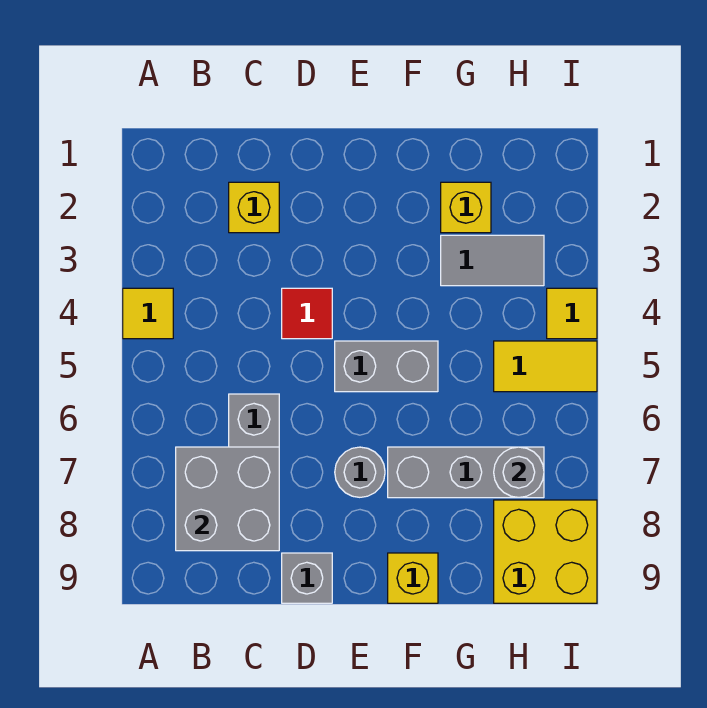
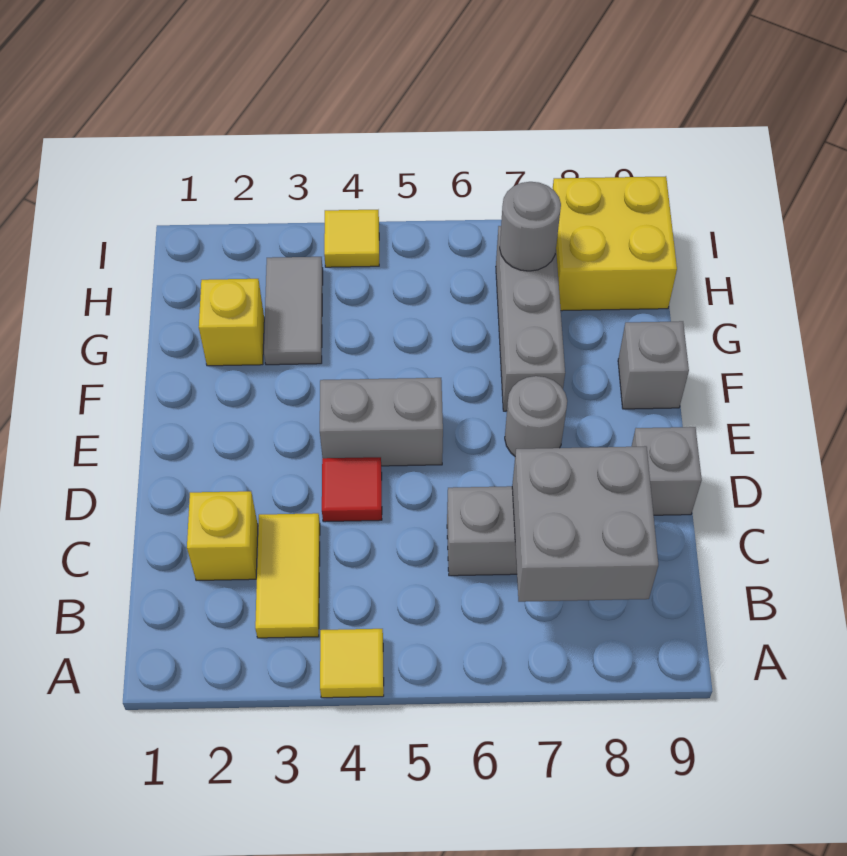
grey 1x2 brick [335,341,438,392] -> grey 1x2 brick turned to [320,378,443,466]
yellow 1x1 brick [388,553,438,603] -> grey 1x1 brick [618,321,689,409]
yellow 1x2 tile [494,341,597,392] -> yellow 1x2 tile moved to [255,513,320,638]

